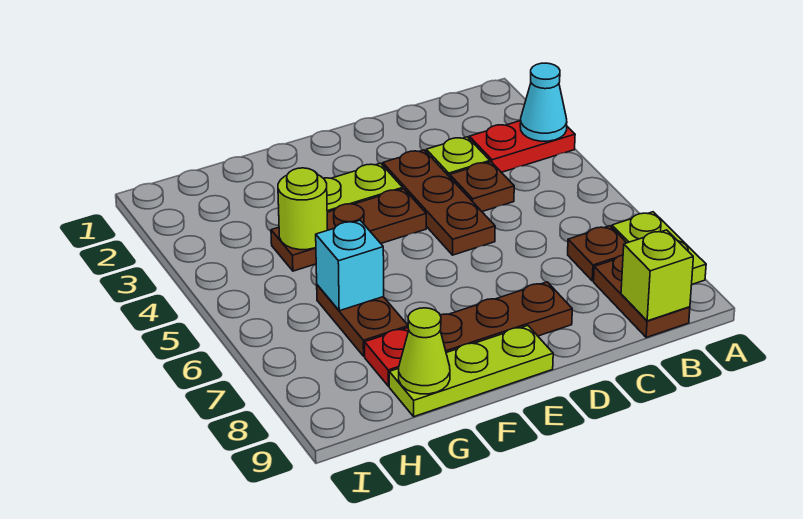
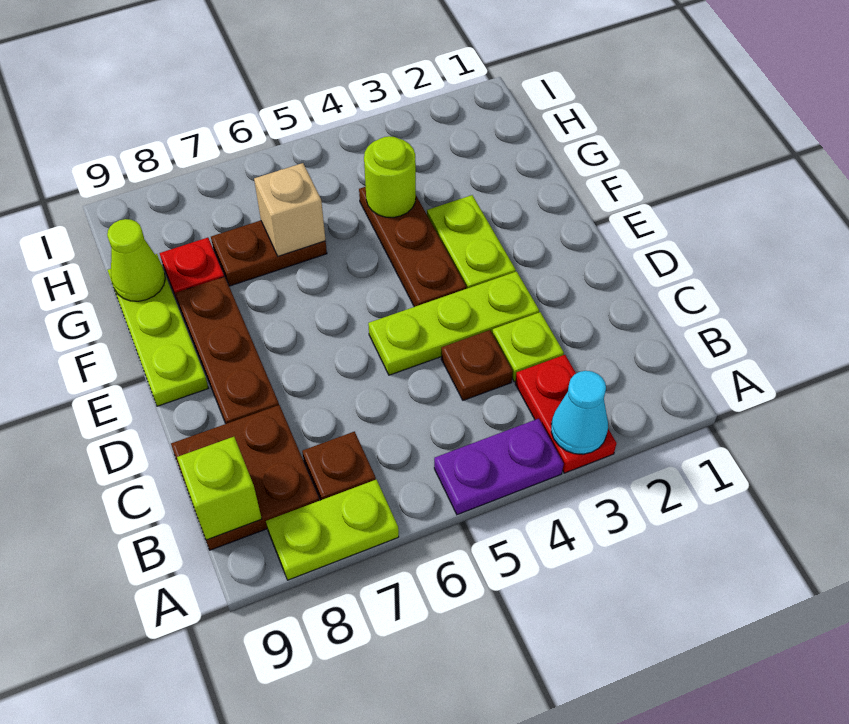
none -> purple 1x2 plate [434,419,564,515]
brown 1x2 plate [594,255,690,337] -> brown 2x2 plate [171,405,320,550]
brown 1x3 plate [383,150,495,255] -> lime 1x3 plate [368,271,539,375]
cyan 1x1 brick [316,221,384,311] -> tan 1x1 brick [254,163,326,256]

